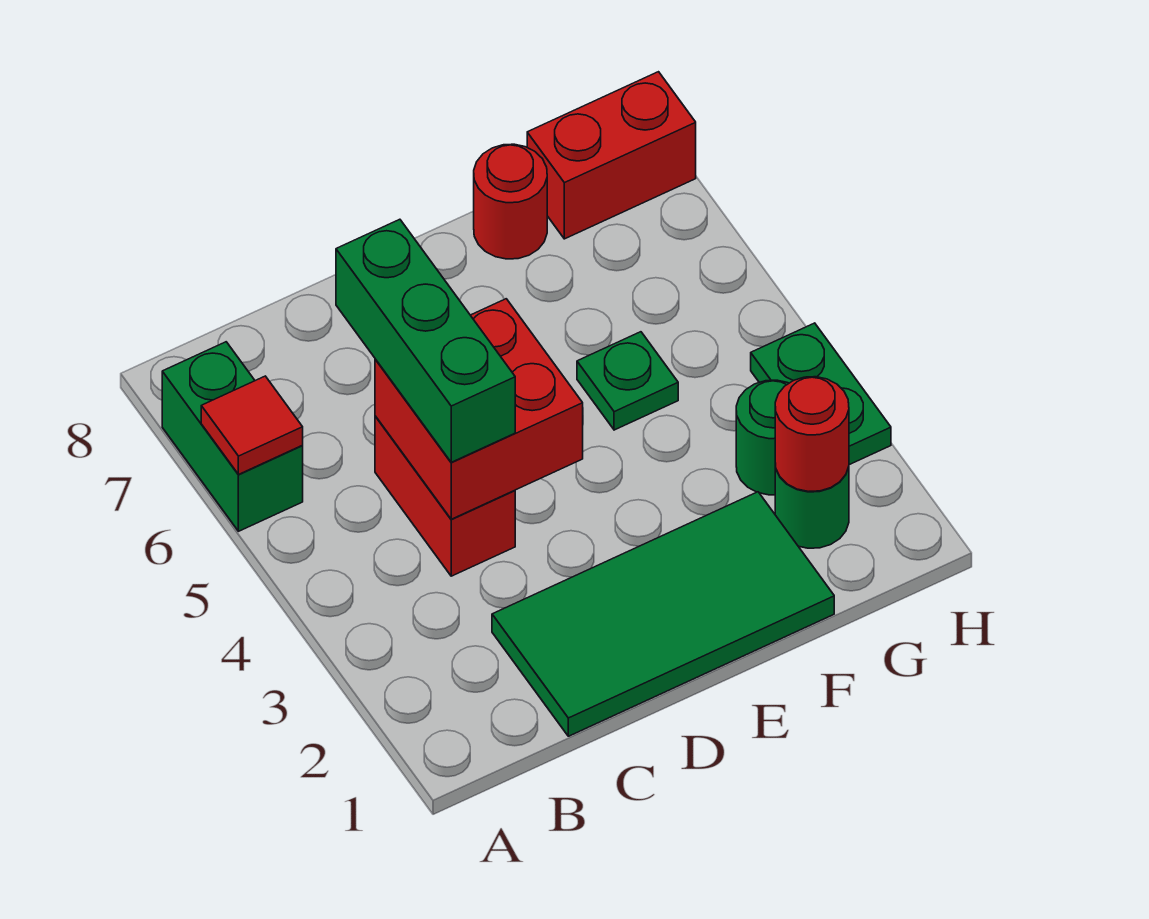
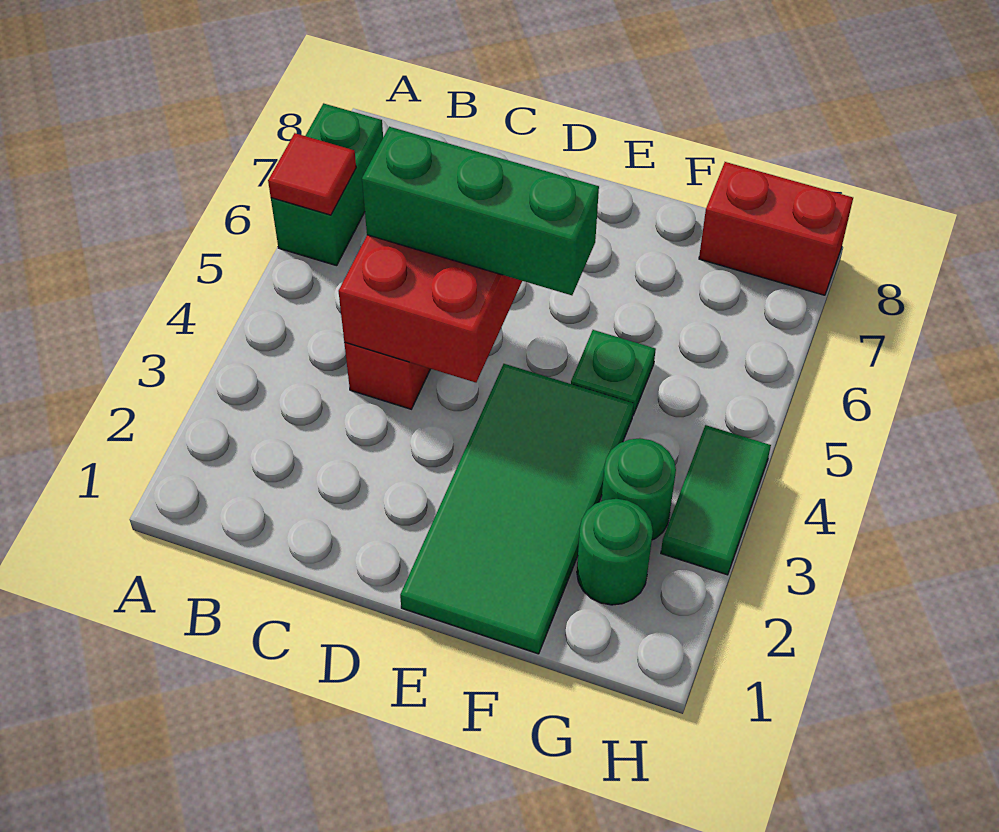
green 2x4 tile [492,492,834,736] -> green 2x4 tile turned to [400,364,634,654]
green 1x3 brick [336,219,515,462] -> green 1x3 brick turned to [362,127,599,295]
red 1x1 round brick [474,144,547,259] -> none
red 1x1 round brick [775,377,849,491] -> none
green 1x2 plate [751,323,891,465] -> green 1x2 tile [661,425,771,575]

